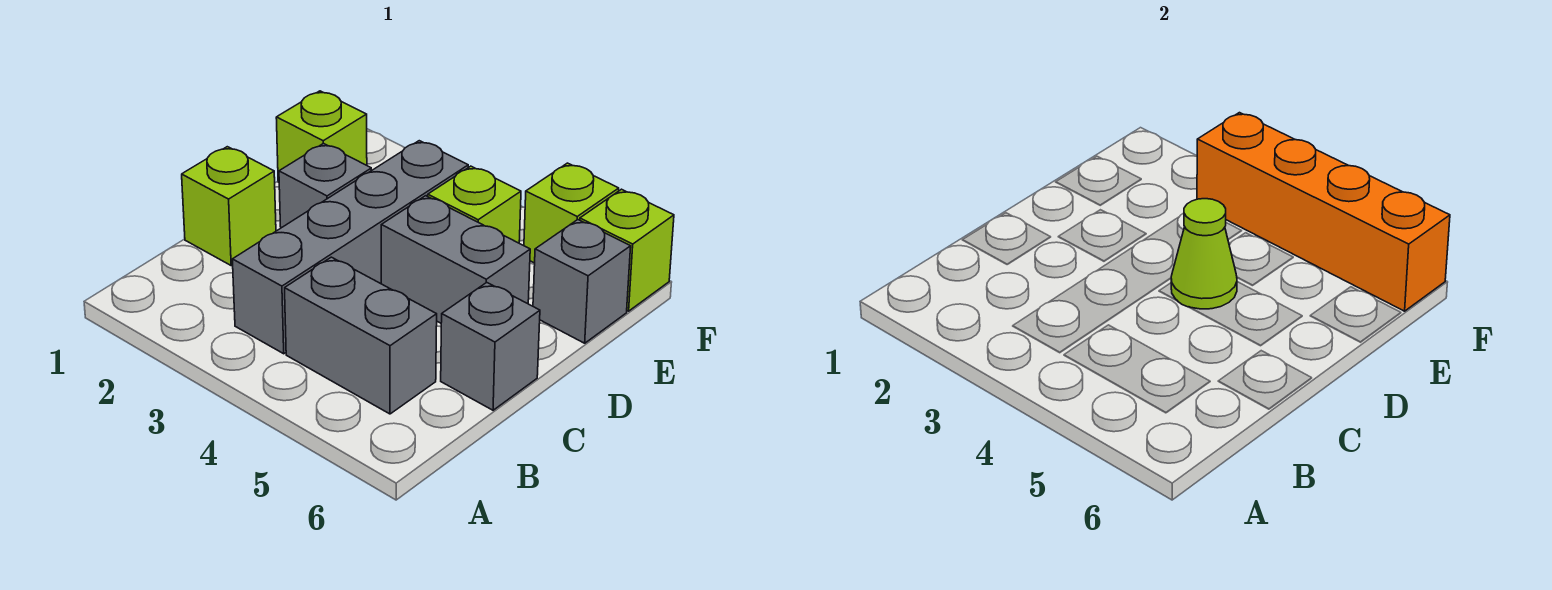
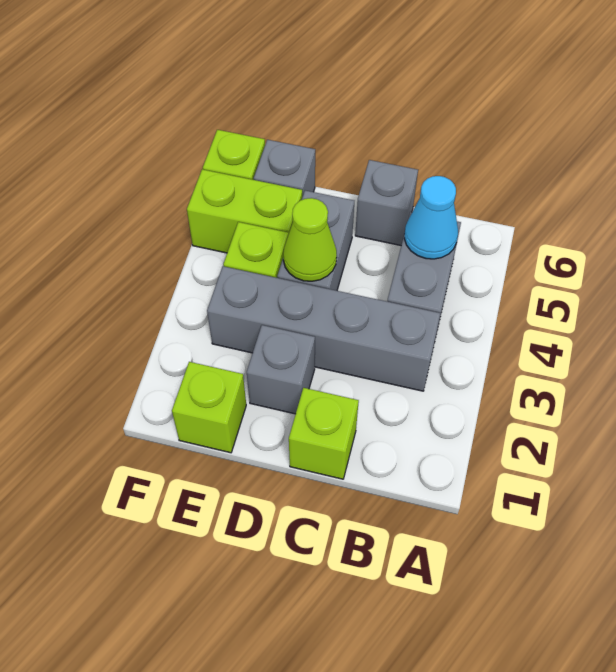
none -> cyan 1x1 cone [404,176,458,259]
orange 1x4 brick [1197,113,1450,311] -> none
lime 1x1 brick [524,163,619,263] -> lime 1x2 brick [187,169,302,253]

